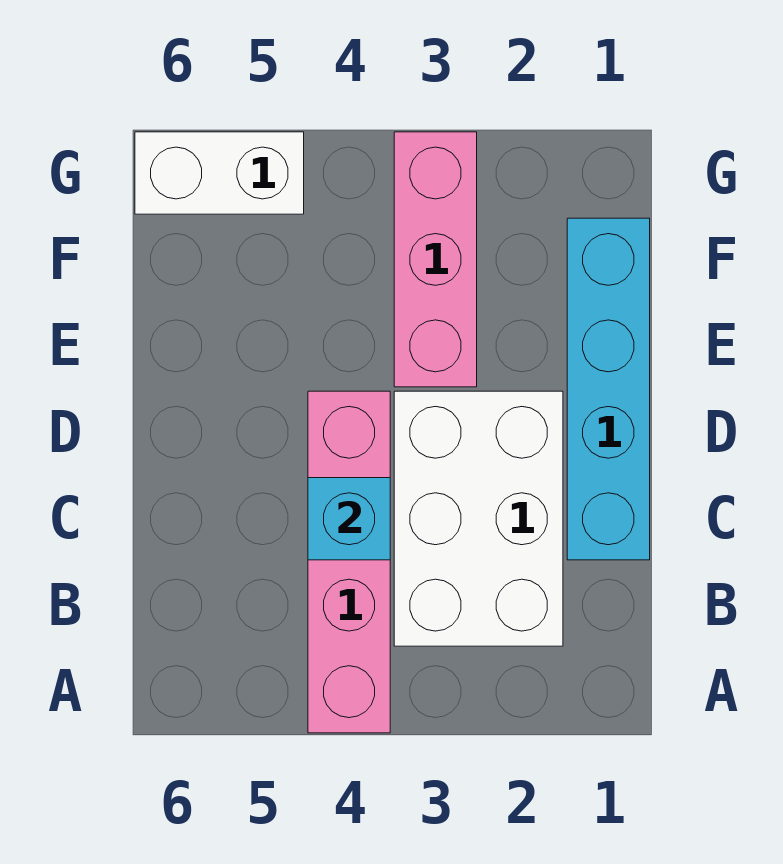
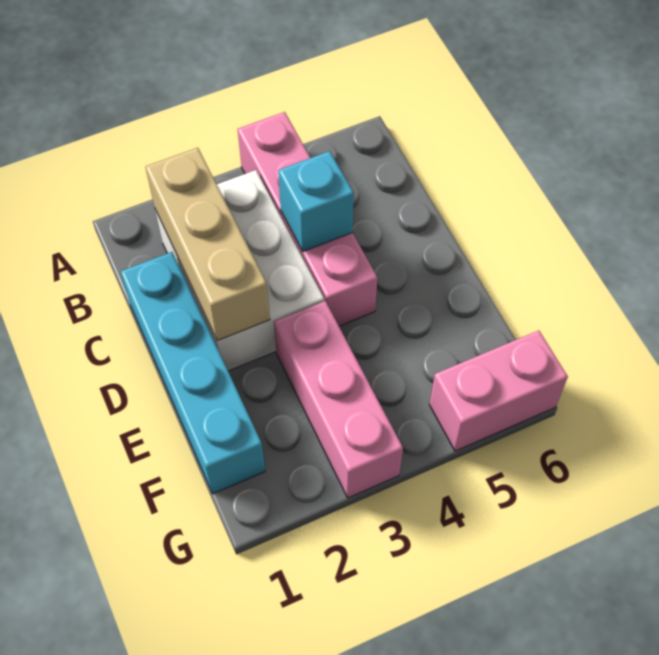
none -> tan 1x3 brick [145,148,270,341]
white 1x2 brick [135,132,304,214] -> pink 1x2 brick [429,330,568,451]

